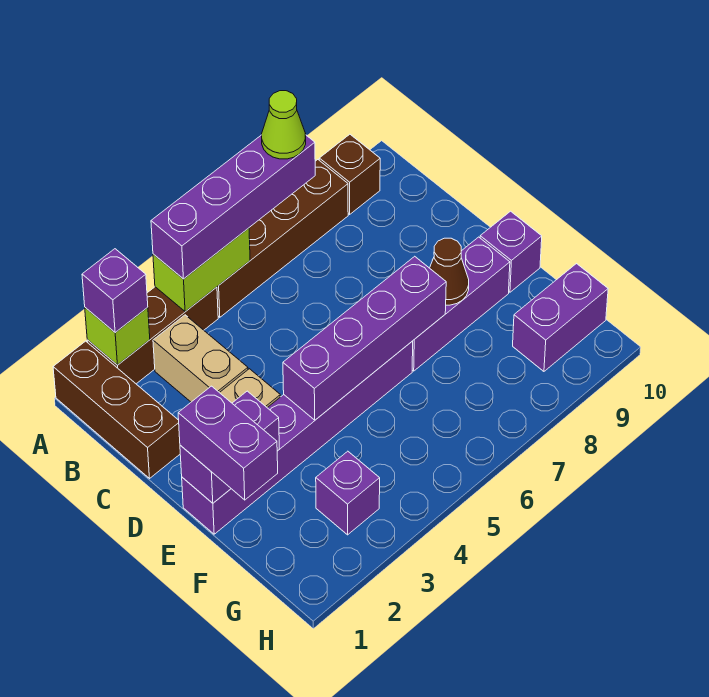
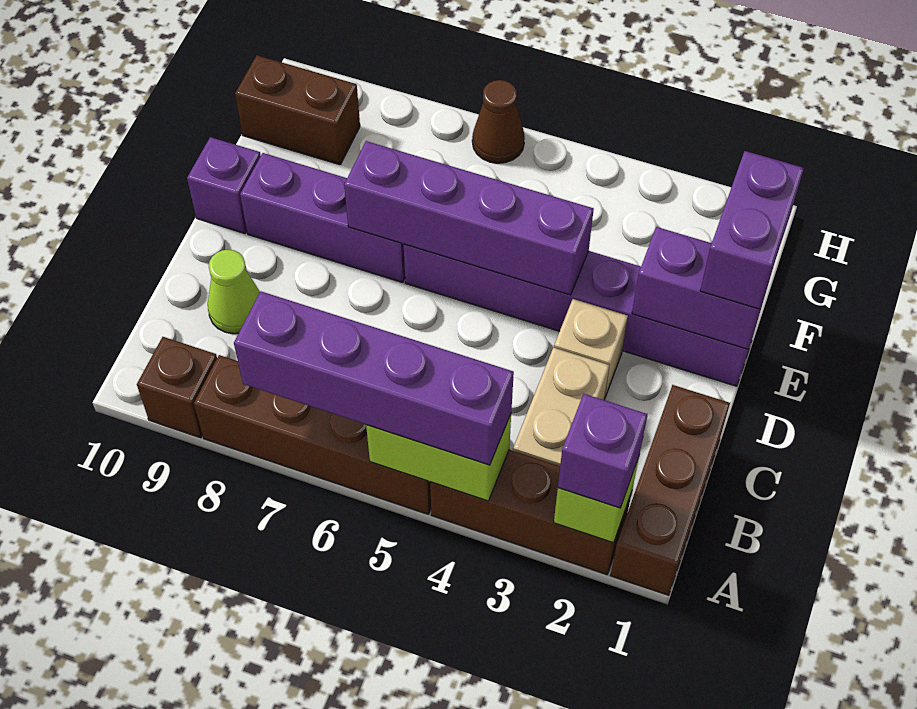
lime 1x1 cone [262,91,306,159] -> lime 1x1 cone moved to [208,250,260,334]
brown 1x1 cone [430,238,469,305] -> brown 1x1 cone moved to [472,80,525,163]
purple 1x1 brick [316,451,380,535] -> none
purple 1x2 brick [513,264,608,371] -> brown 1x2 brick [235,55,360,165]

